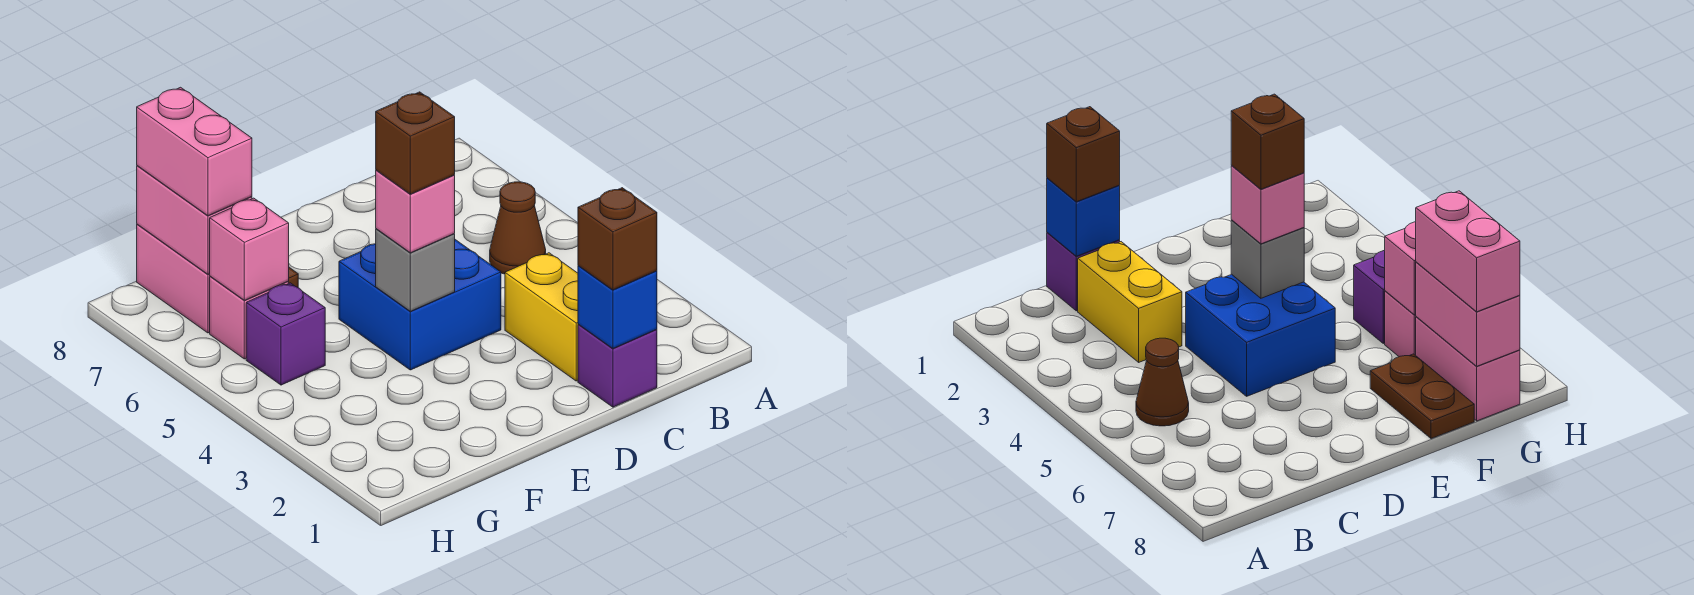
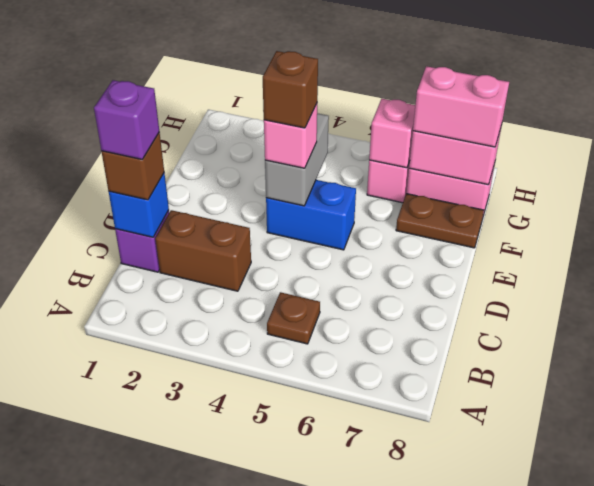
brown 1x1 cone [490,182,546,274] -> brown 1x1 plate [267,292,320,344]
yellow 1x2 brick [505,253,578,381] -> brown 1x2 brick [155,210,251,291]
blue 2x2 brick [339,240,501,370] -> blue 1x2 brick [266,180,356,250]
grey 1x1 brick [376,229,455,311] -> grey 1x2 brick [265,113,329,206]
purple 1x1 brick [246,283,325,385] -> purple 1x1 brick moved to [94,80,159,159]

